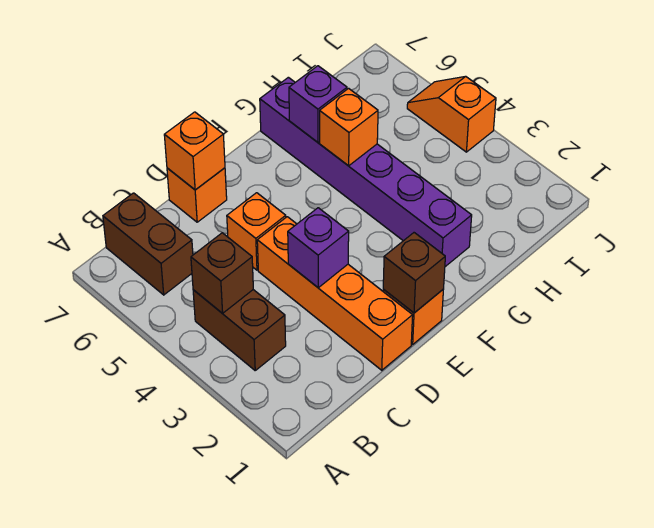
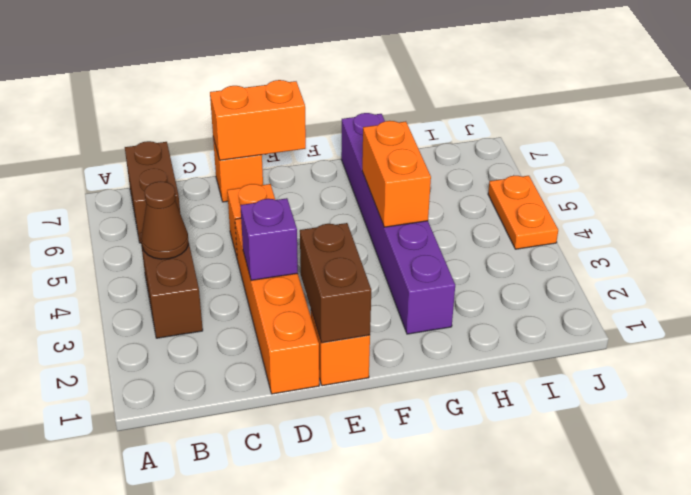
brown 1x1 brick [191,233,253,313] -> brown 1x1 cone [141,182,188,259]
orange 1x1 brick [164,112,225,190] -> orange 1x2 brick [210,80,306,160]
brown 1x1 brick [383,233,445,313] -> brown 1x2 brick [300,223,371,343]
orange 1x1 brick [320,88,378,166] -> orange 1x2 brick [362,121,431,227]
purple 1x1 brick [289,66,347,143] -> none
orange 1x2 slope [407,76,496,152] -> orange 1x2 plate [488,176,558,249]

